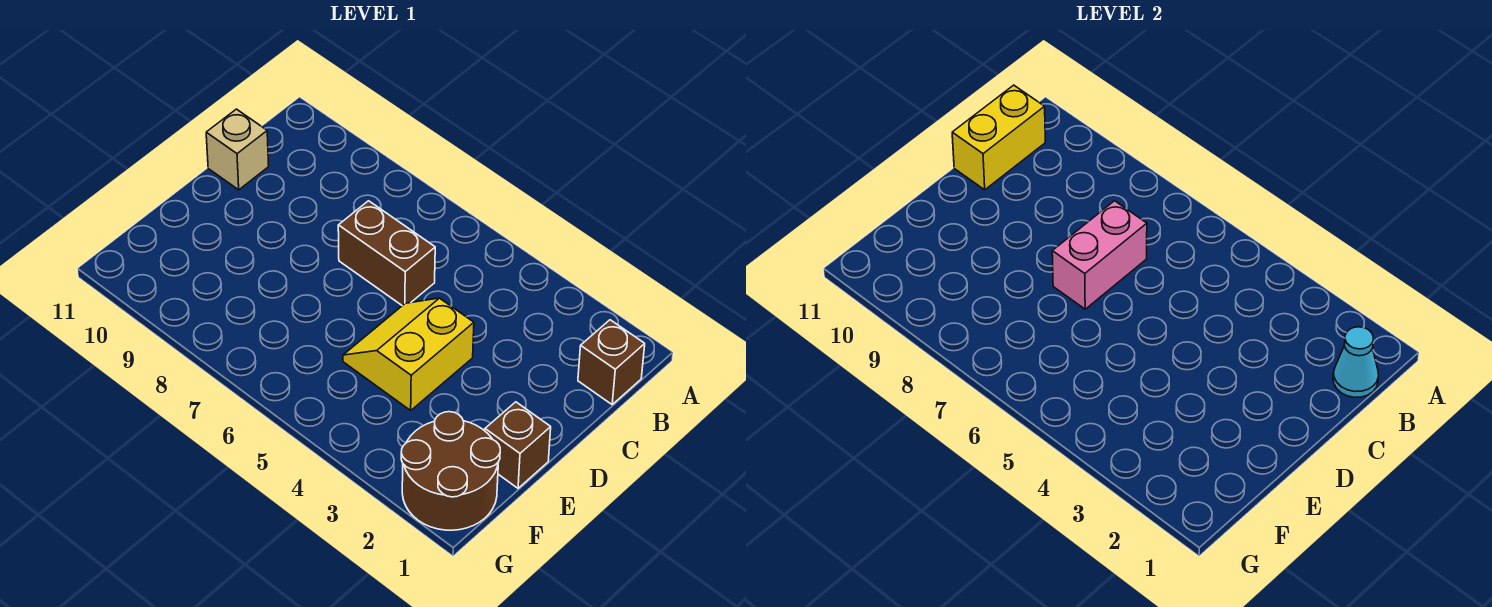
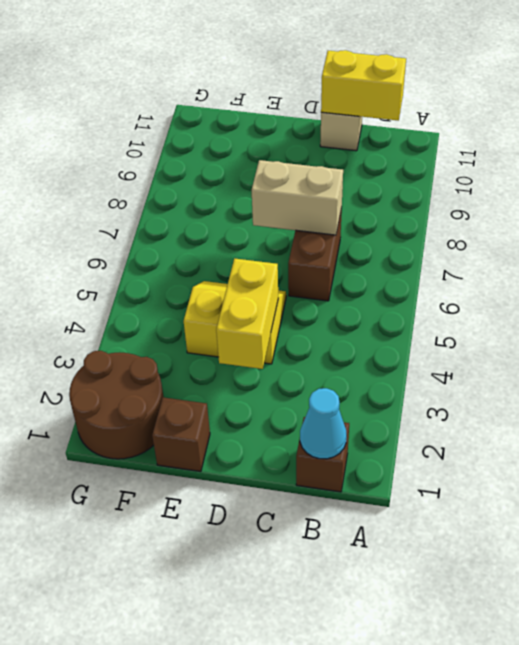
pink 1x2 brick [1052,201,1147,309] -> tan 1x2 brick [252,160,343,235]
none -> yellow 1x2 brick [216,258,278,369]

